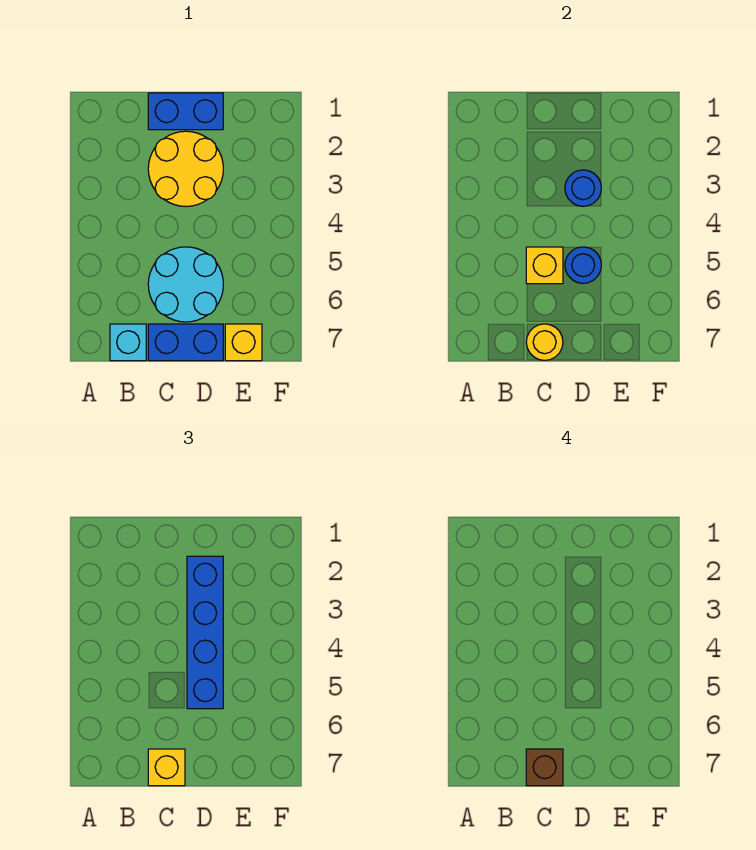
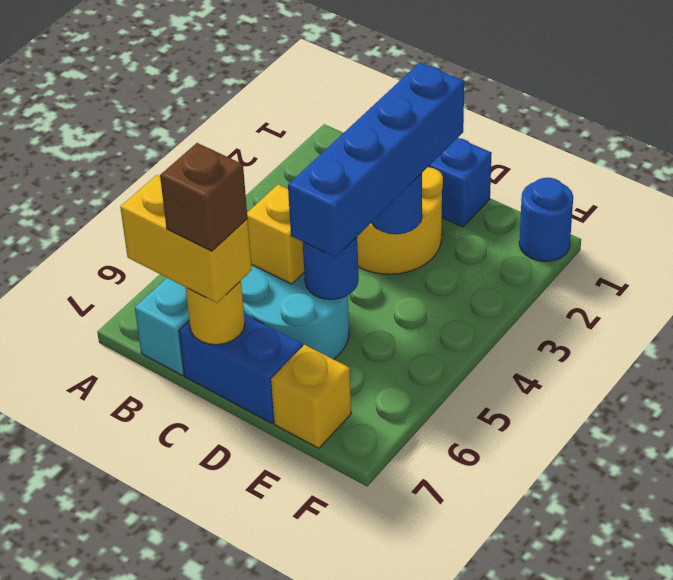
yellow 1x1 brick [148,749,185,786] -> yellow 1x2 brick [120,175,252,303]
none -> blue 1x1 round brick [519,178,573,261]

